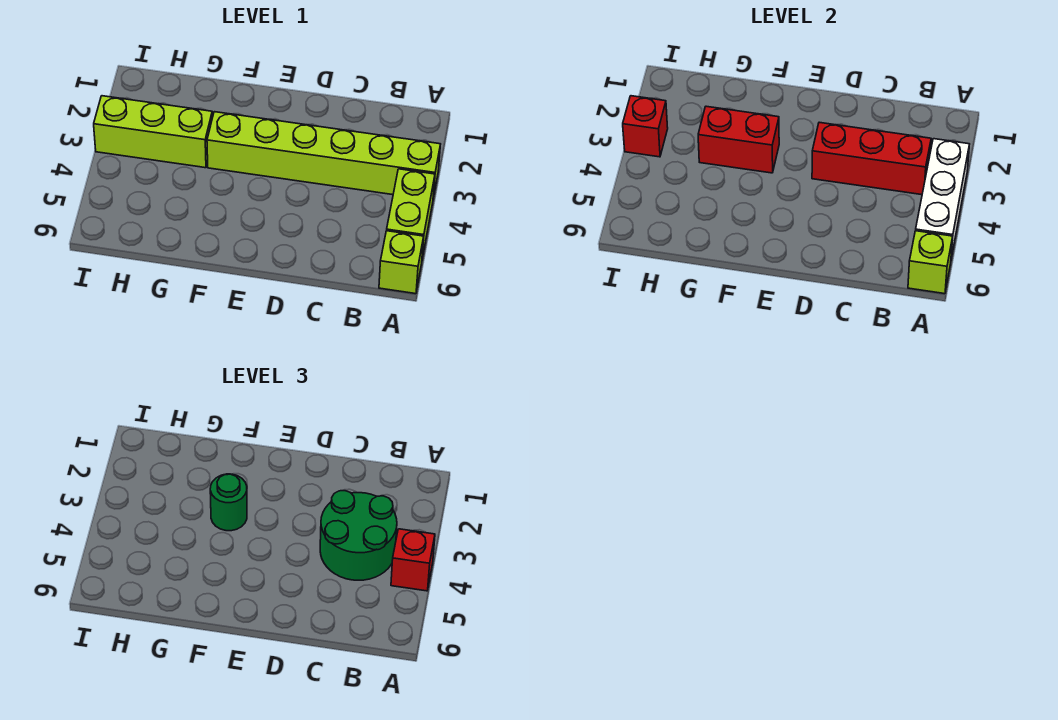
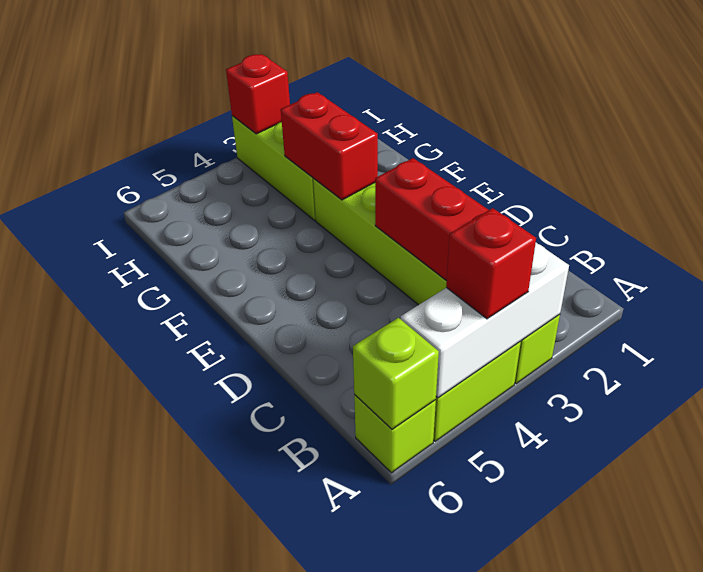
green 2x2 round brick [320,491,397,580] -> none
green 1x1 round brick [210,474,247,531] -> none

